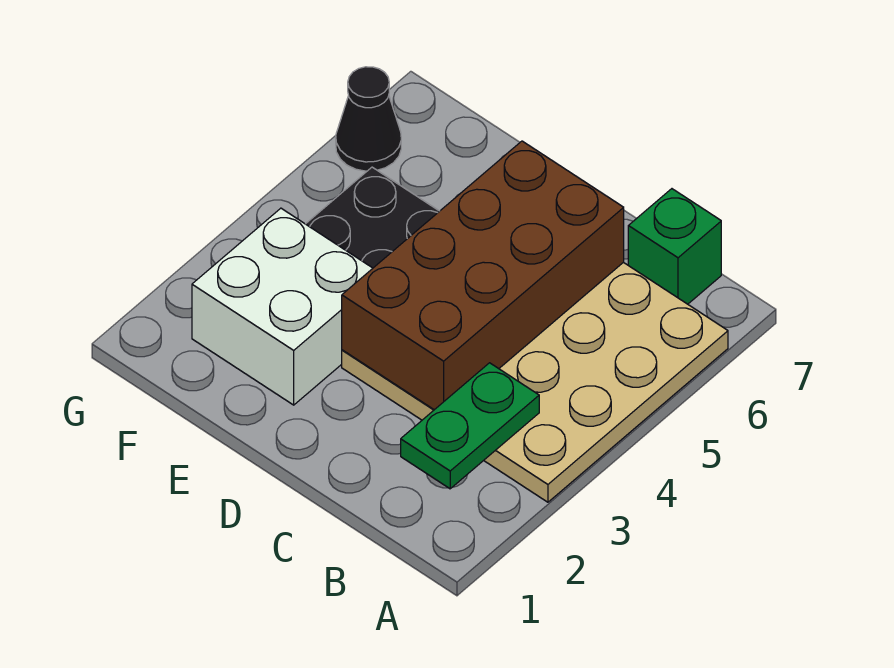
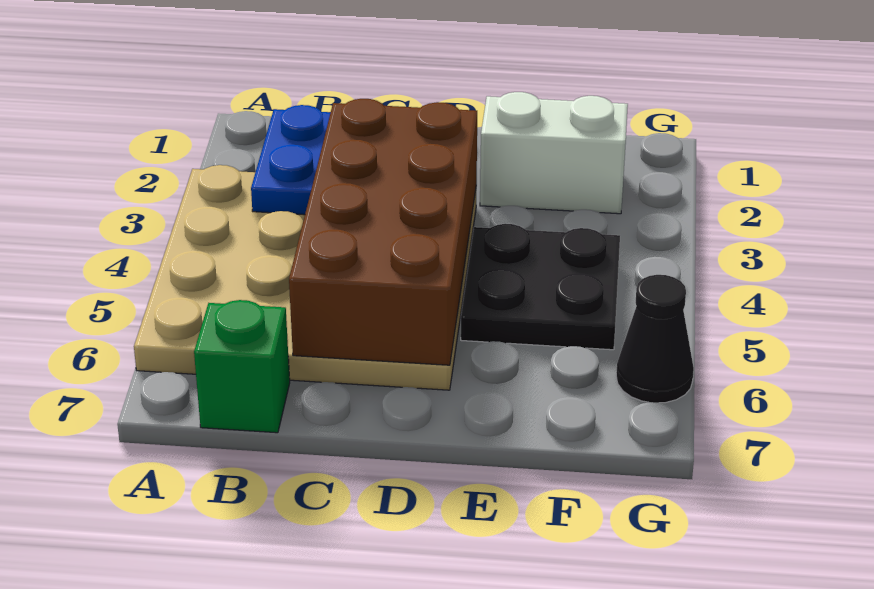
green 1x2 plate [401,363,539,489] -> blue 1x2 plate [251,105,331,215]
white 2x2 brick [192,208,373,405] -> white 1x2 brick [480,92,628,214]

